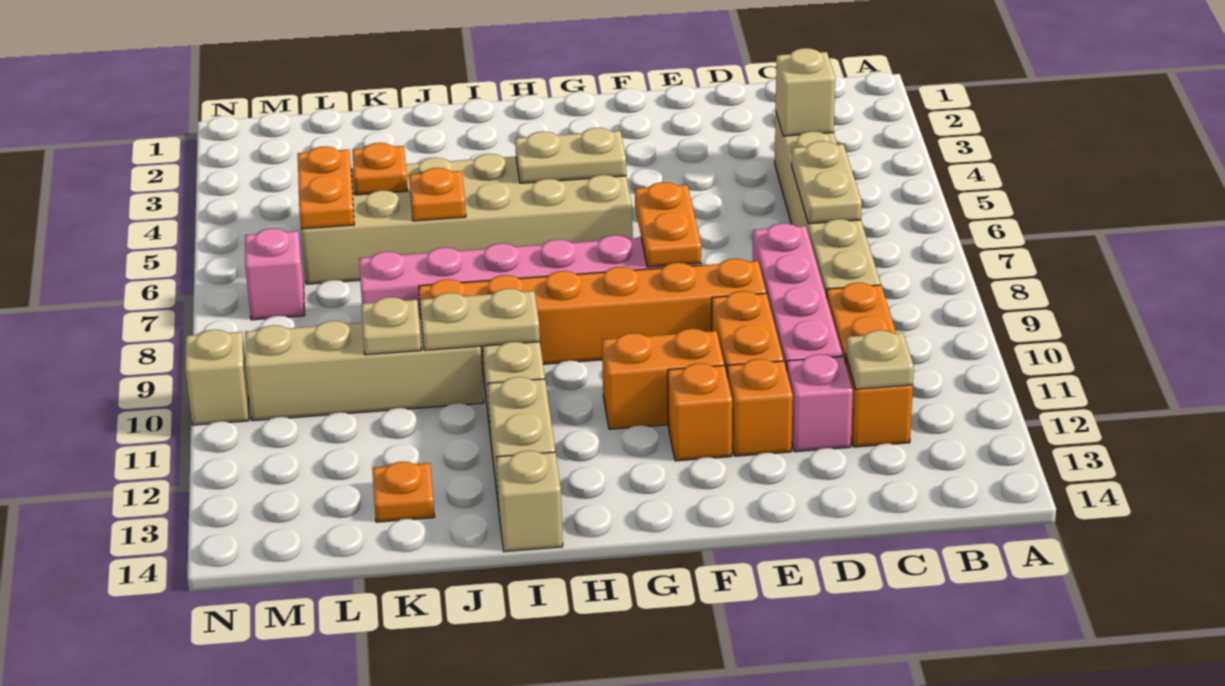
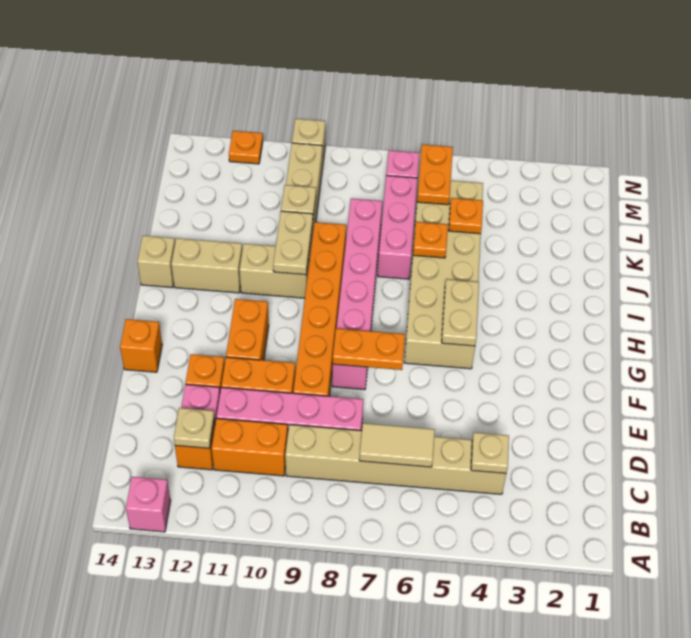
none -> pink 1x1 brick [126,477,170,532]
tan 1x1 brick [776,48,835,136] -> tan 1x1 plate [471,433,509,473]
tan 1x2 plate [792,141,862,224] -> tan 1x2 tile [359,423,435,467]
orange 1x1 brick [668,363,732,461] -> orange 1x1 brick moved to [120,319,162,372]
none -> pink 1x3 brick [378,176,417,279]
orange 1x1 plate [372,462,435,522] -> orange 1x1 plate moved to [229,131,263,164]
orange 1x2 plate [298,146,354,229] -> orange 1x2 plate turned to [417,145,453,205]

